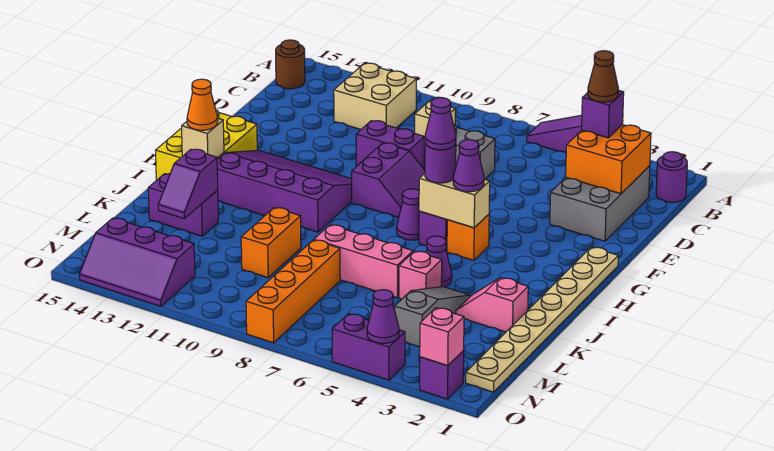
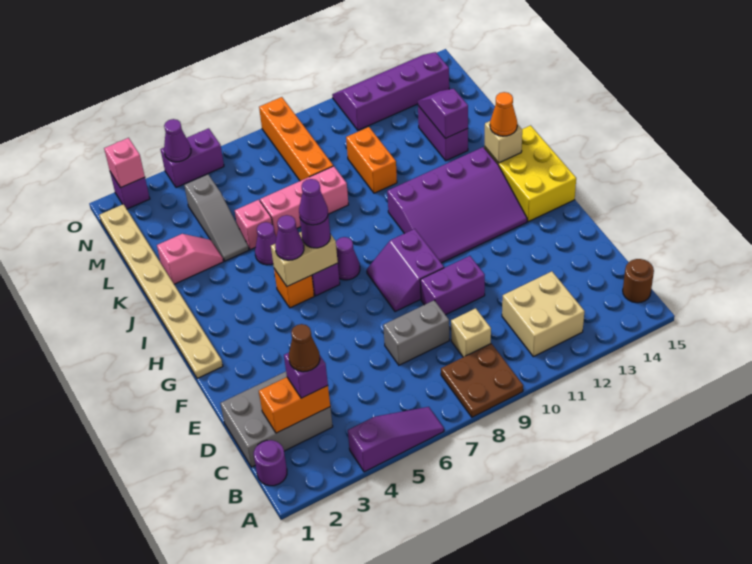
none -> brown 2x2 plate [441,344,523,417]
grey 2x3 brick [550,166,650,241] -> grey 2x3 brick turned to [220,372,333,467]
orange 2x2 brick [566,124,651,194] -> orange 1x2 brick [259,377,330,433]
purple 1x2 brick [148,174,218,236] -> purple 1x2 brick turned to [418,106,468,161]
purple 2x3 slope [79,218,195,306] -> purple 2x4 slope [332,52,449,130]

